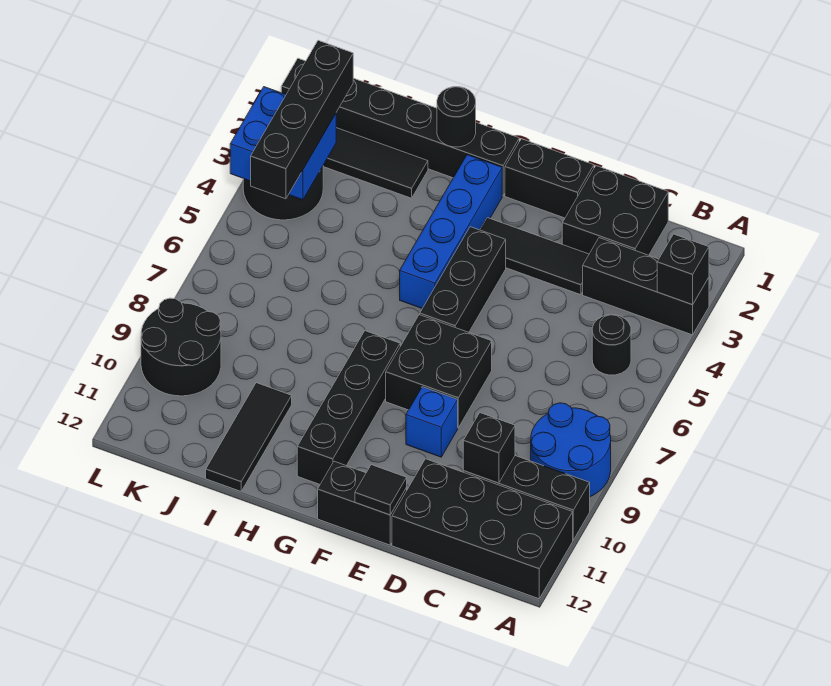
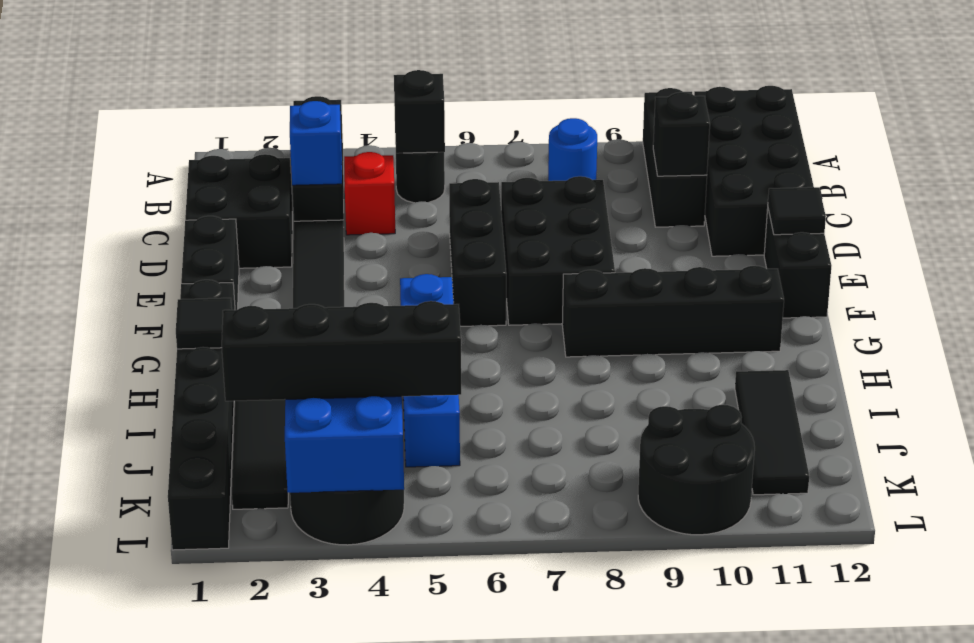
black 1x1 brick [657,234,709,305] -> black 1x1 brick moved to [394,70,445,153]
blue 2x2 round brick [531,403,611,497] -> blue 1x1 round brick [548,118,597,181]
none -> red 1x1 brick [344,152,395,235]
black 2x2 brick [386,315,492,428] -> black 2x3 brick [501,176,615,325]
blue 1x1 brick [406,387,458,457] -> blue 1x1 brick moved to [290,101,342,185]
black 1x3 brick [420,227,506,332] -> black 1x3 brick turned to [449,179,506,326]
blue 1x4 brick [400,155,502,309] -> blue 1x4 brick turned to [400,274,460,467]
black 1x1 round brick [437,87,476,147] -> black 1x1 tile [176,298,232,349]
black 1x3 tile [206,383,292,491] -> black 1x3 tile turned to [735,370,809,495]

